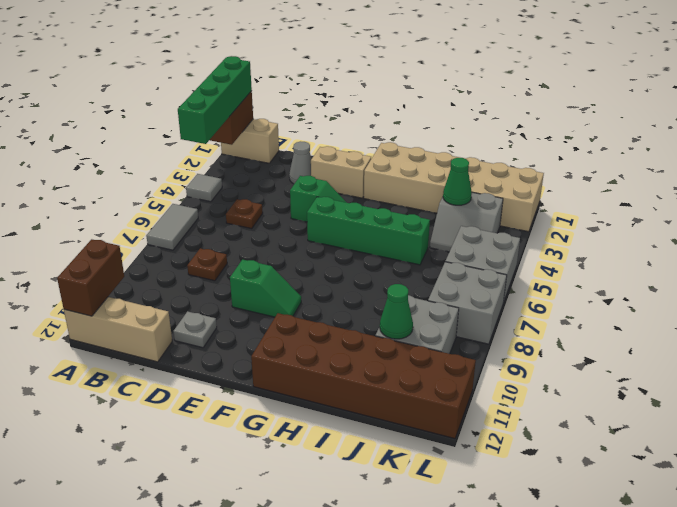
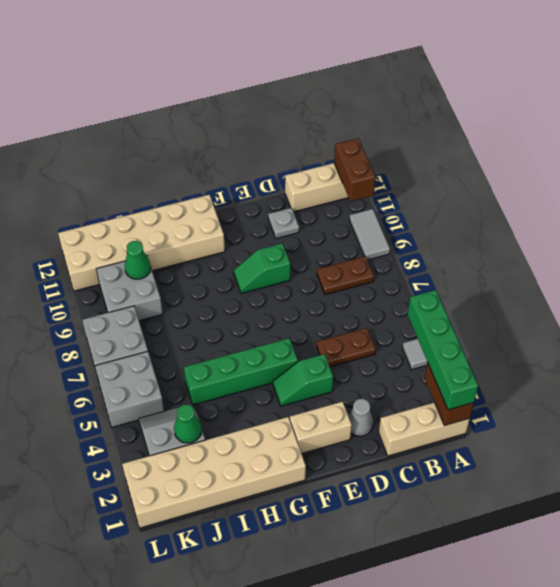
tan 1x2 brick [221,119,279,163] -> tan 1x3 brick [379,403,470,456]
grey 1x2 tile [146,204,198,250] -> grey 1x2 tile moved to [349,209,390,260]
brown 1x1 plate [226,199,263,229] -> brown 1x2 plate [317,328,376,367]
brown 1x1 plate [187,248,227,281] -> brown 1x2 plate [317,256,374,295]
brown 2x6 brick [251,313,476,439] -> tan 2x6 brick [58,195,225,291]

